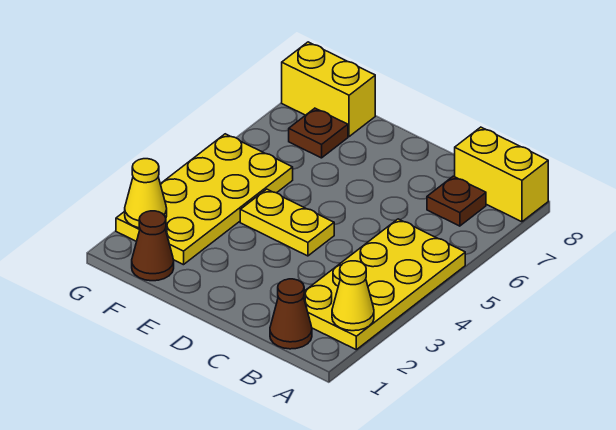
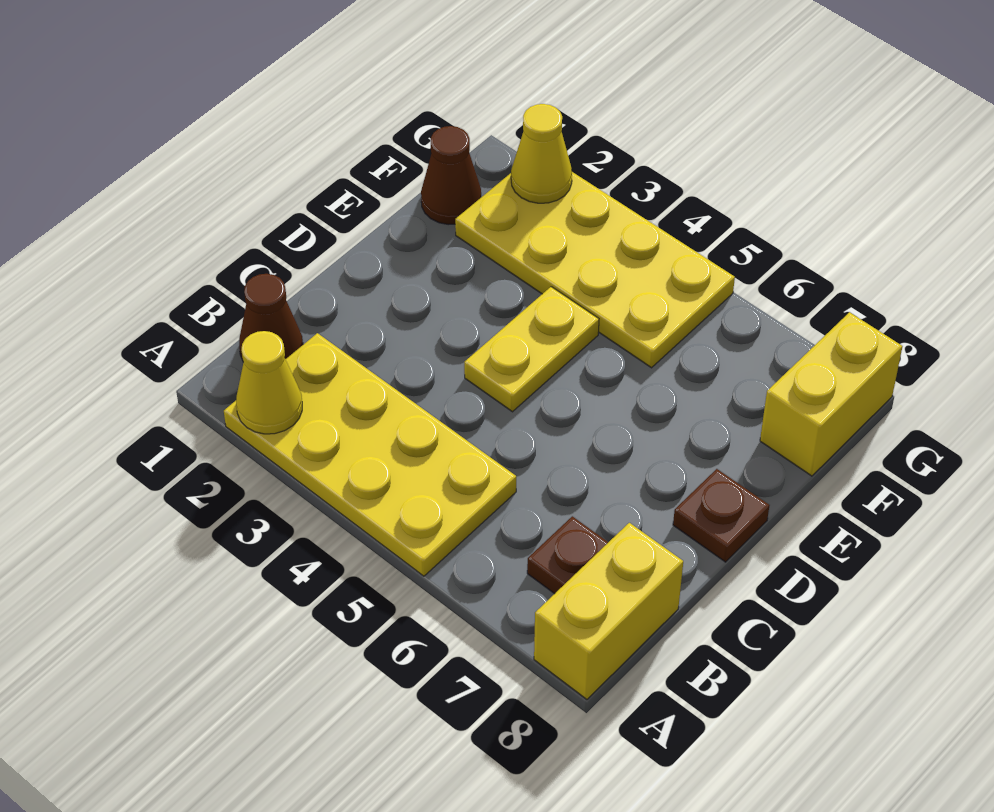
brown 1x1 plate [289,108,348,158] -> brown 1x1 plate moved to [673,469,770,562]

